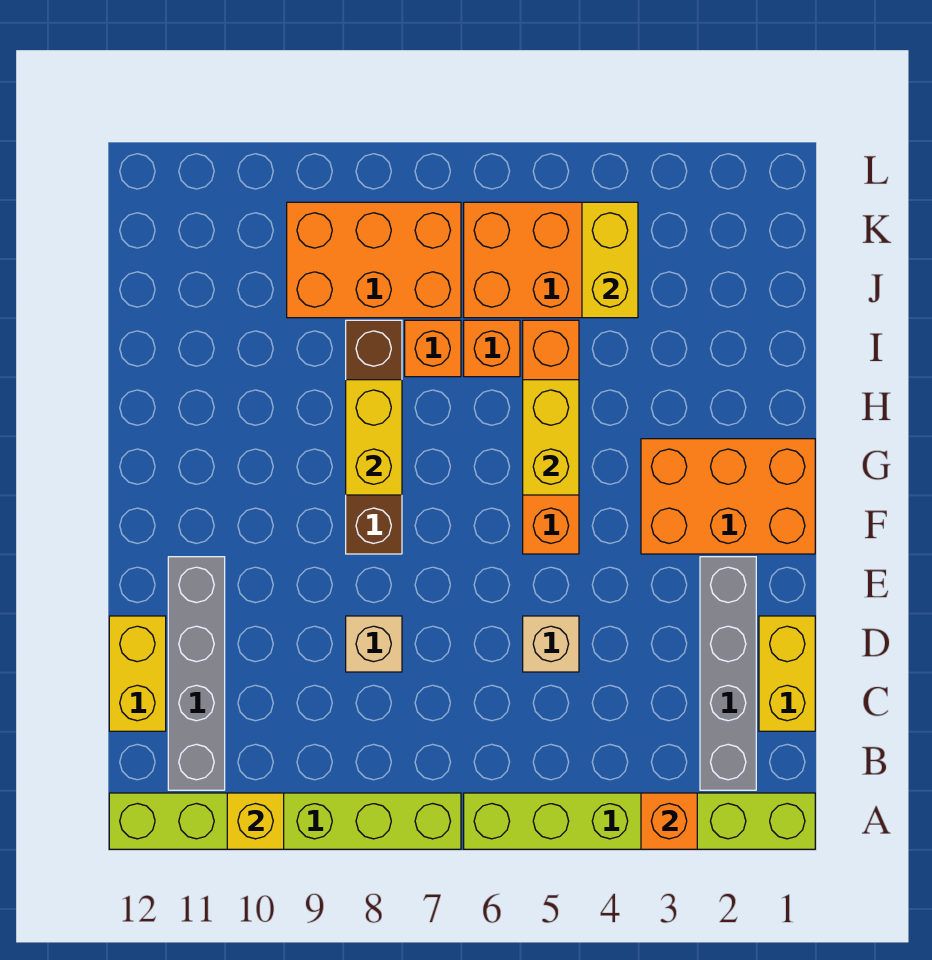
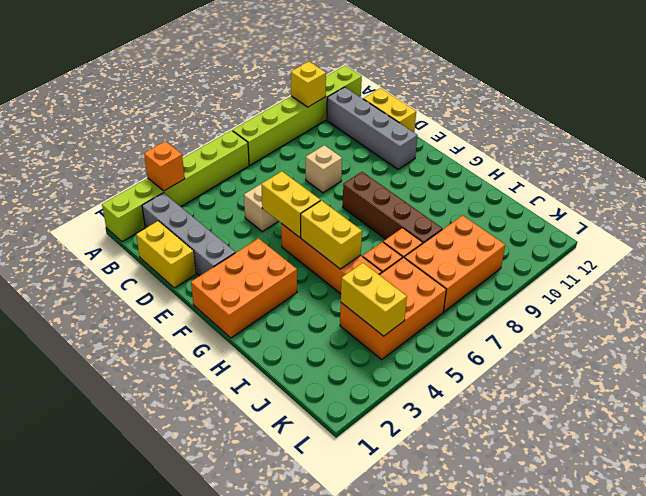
yellow 1x2 brick [346,380,402,495] -> yellow 1x2 brick moved to [261,171,320,237]

